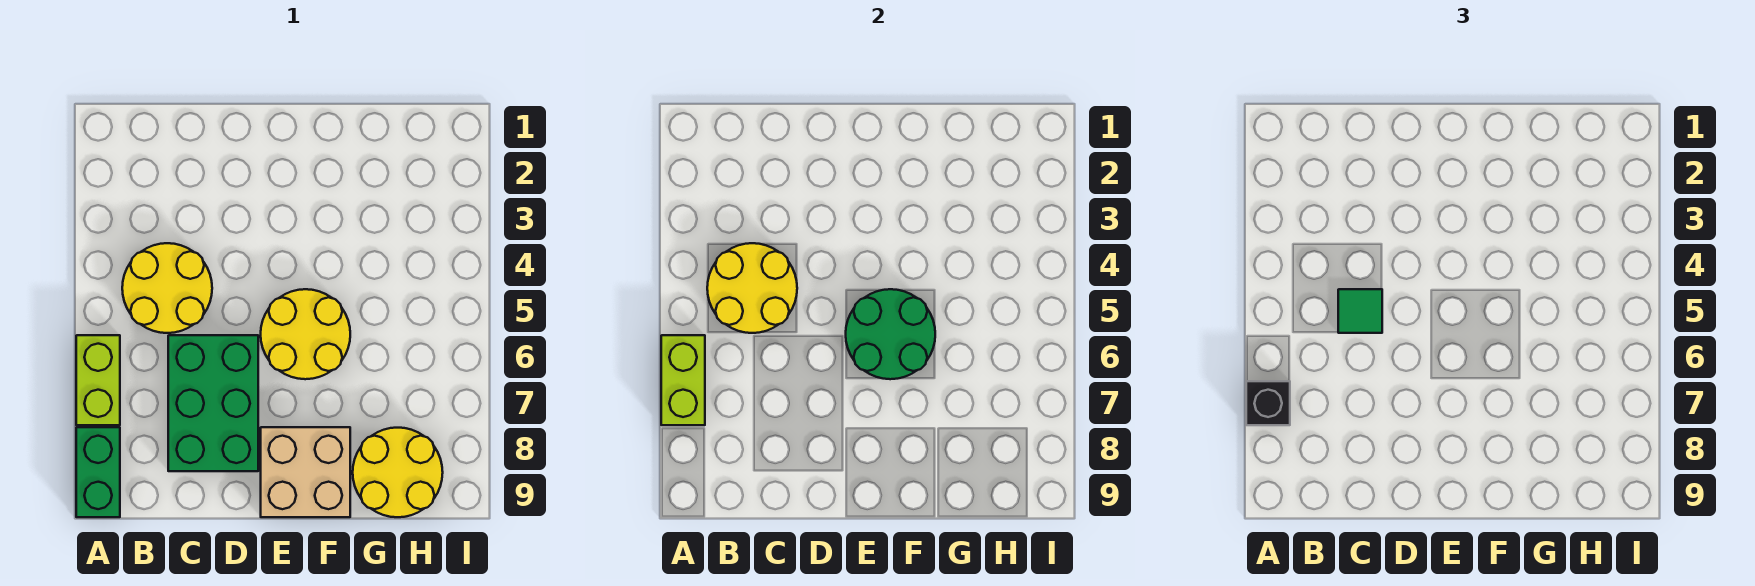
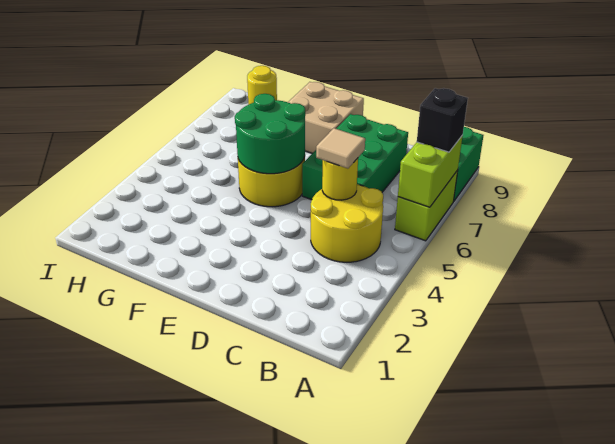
yellow 2x2 round brick [707,243,797,333] -> yellow 1x1 round brick [322,158,358,200]
green 1x1 tile [1338,289,1382,333] -> tan 1x1 tile [316,128,365,168]
yellow 2x2 round brick [353,428,443,517] -> yellow 1x1 round brick [247,66,277,105]

